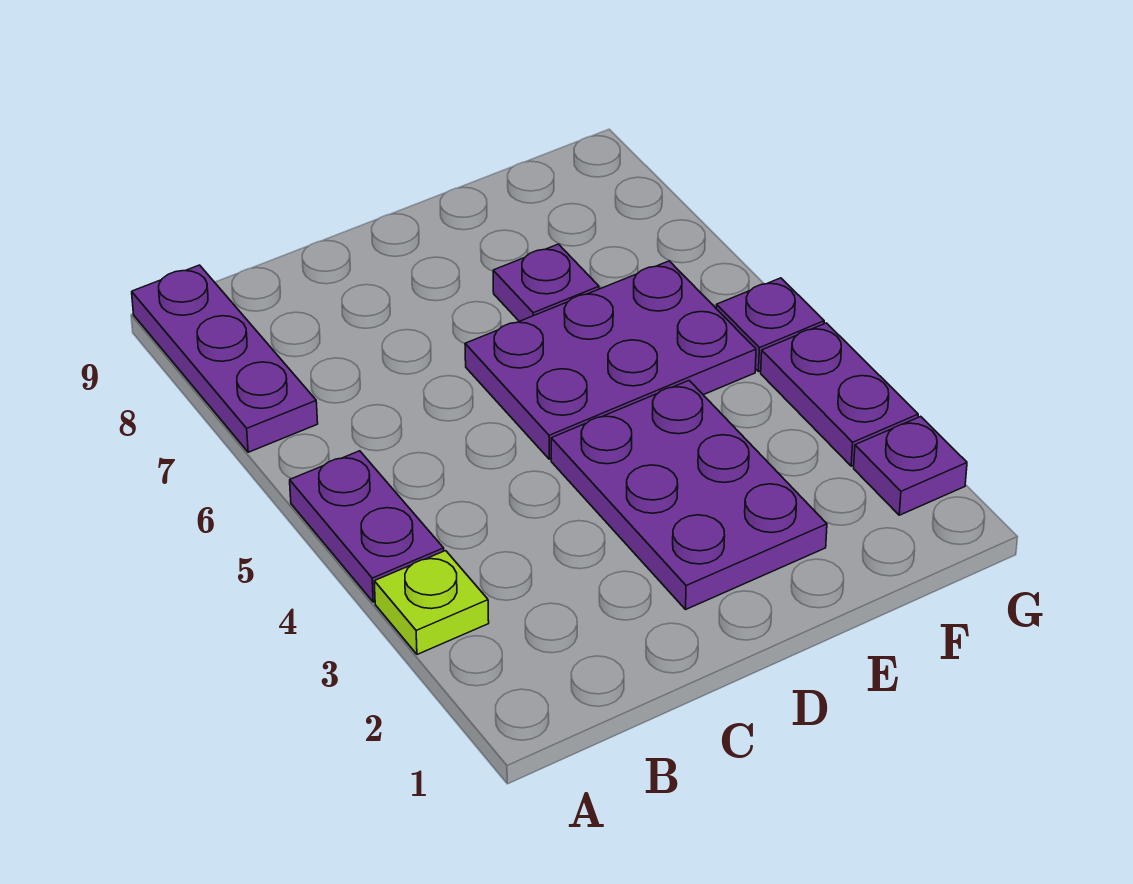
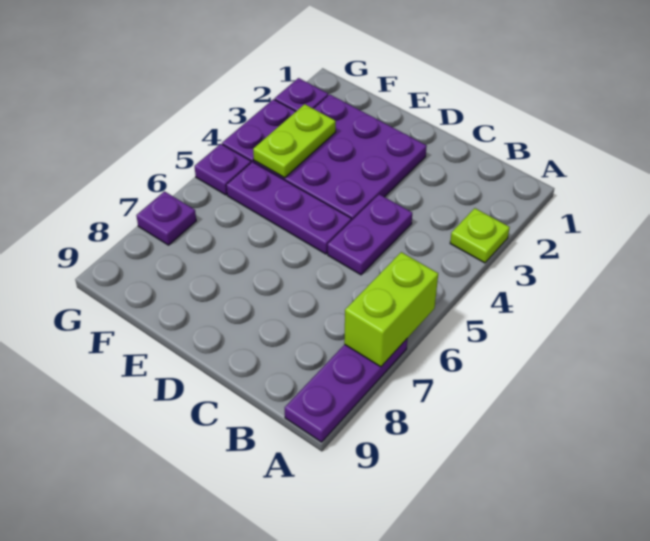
purple 1x2 plate [290,451,444,602] -> purple 1x2 plate moved to [328,194,412,275]
none -> lime 1x2 brick [344,252,438,367]
purple 2x3 plate [551,381,827,609] -> purple 3x3 plate [254,95,427,221]
purple 2x3 plate [465,261,756,459] -> purple 1x3 plate [226,162,351,254]
purple 1x1 plate [493,244,599,321] -> purple 1x1 plate moved to [136,191,196,245]
none -> lime 1x2 plate [253,104,336,178]

